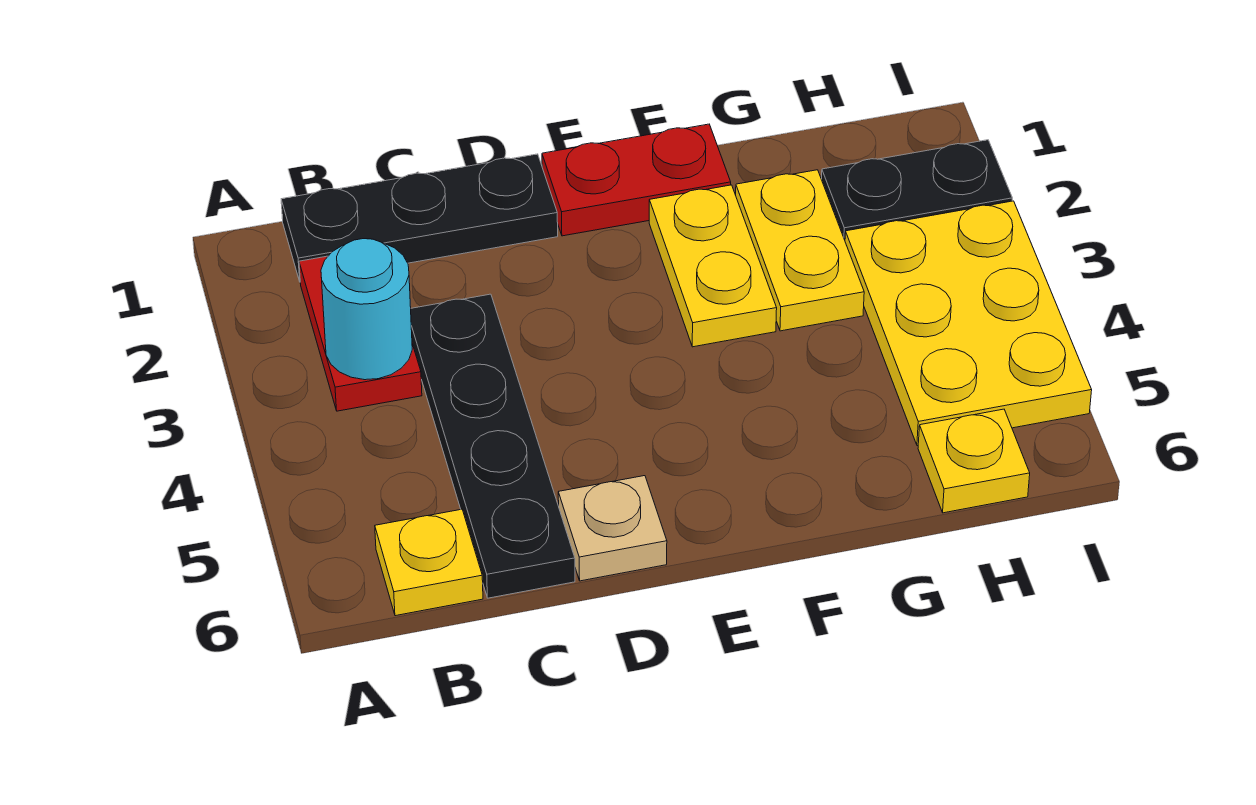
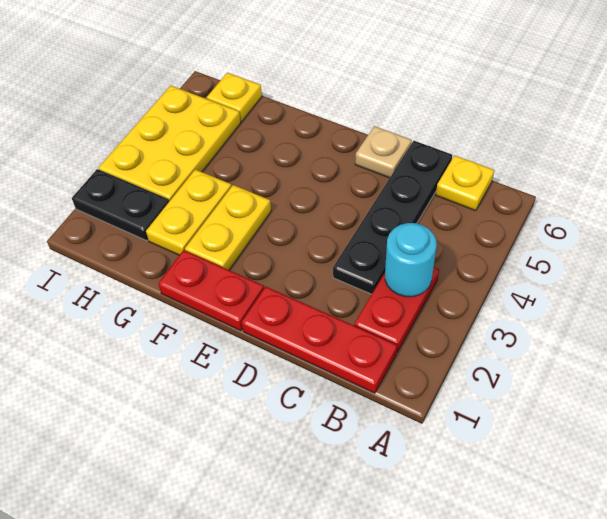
black 1x3 plate [281,154,558,281] -> red 1x3 plate [241,287,397,393]

